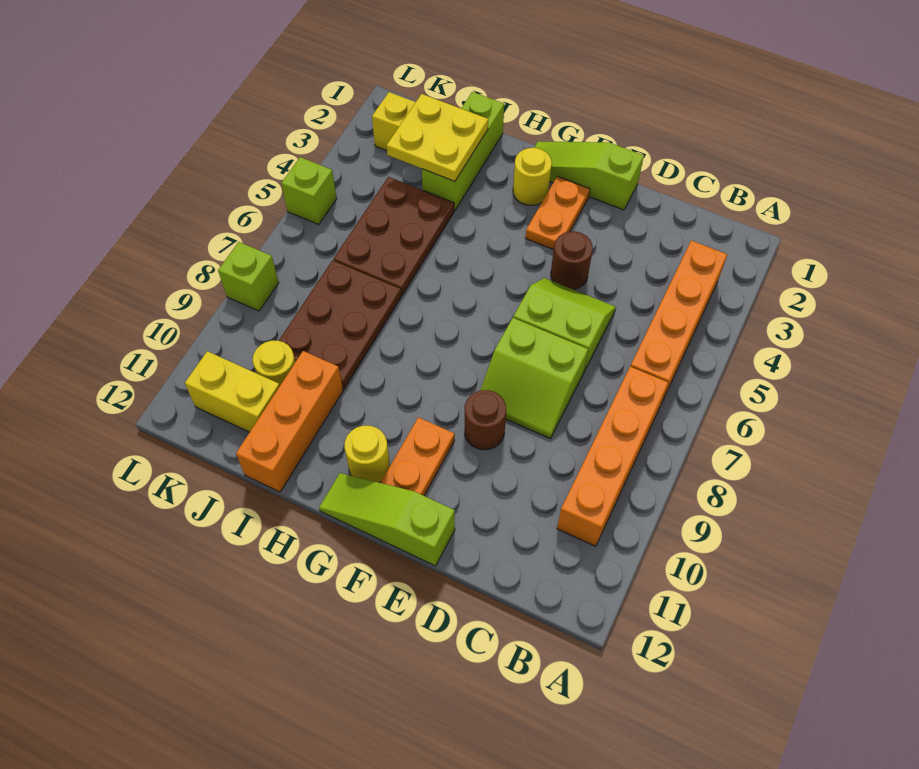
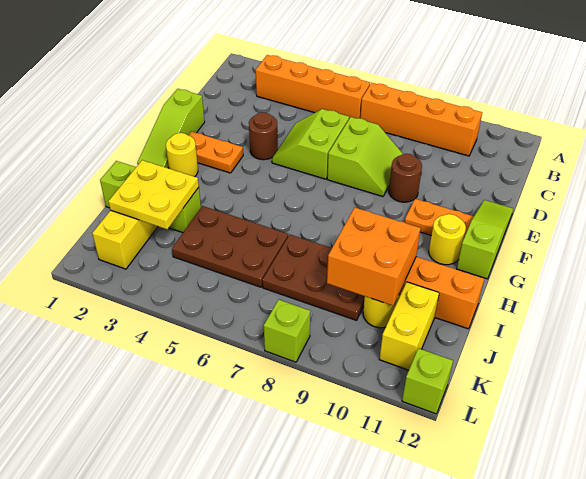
lime 1x3 slope [319,473,455,566] -> lime 1x3 slope turned to [457,200,513,279]
none -> orange 2x2 brick [327,208,421,306]
lime 1x1 brick [281,157,337,224] -> lime 1x1 brick moved to [402,348,453,414]

